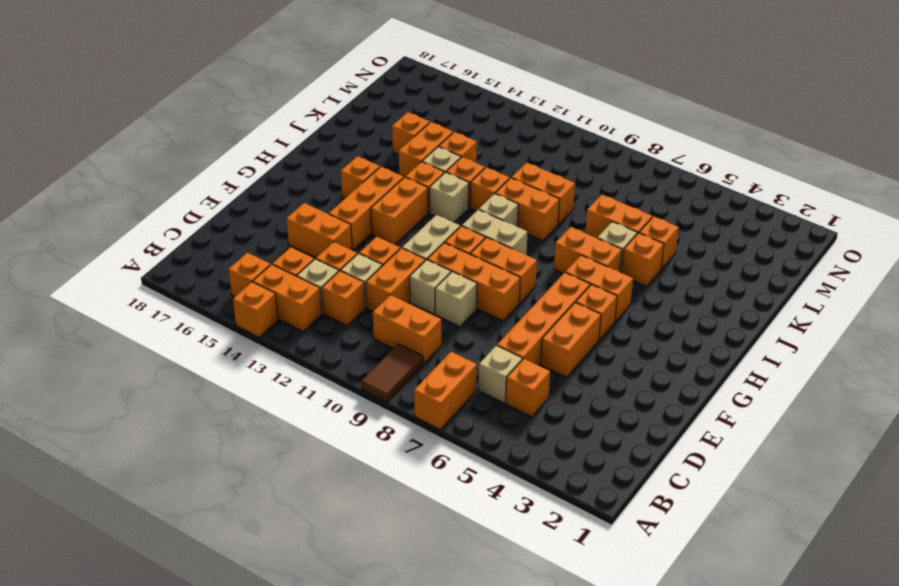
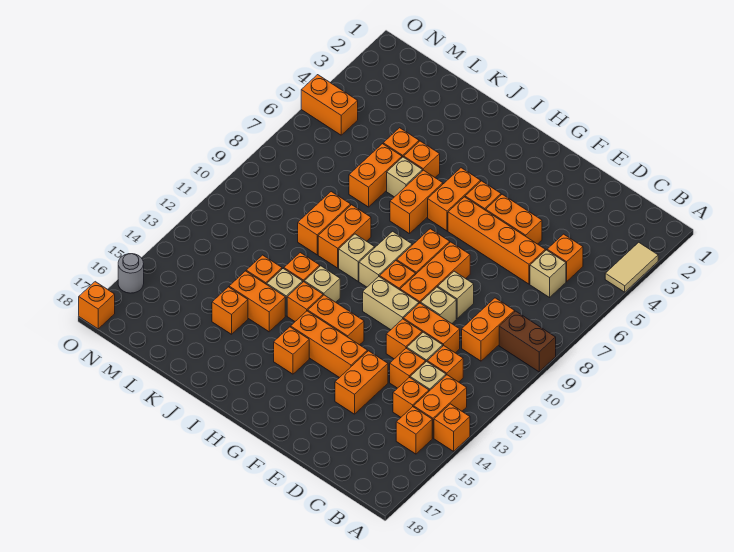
none -> tan 1x2 tile [605,242,658,292]
orange 1x2 brick [414,352,477,430] -> orange 1x2 brick moved to [301,75,358,135]
brown 1x2 tile [361,344,423,402] -> brown 1x2 brick [499,311,556,372]
orange 1x1 brick [470,167,509,211] -> orange 1x1 brick moved to [79,282,115,329]
none -> grey 1x1 round brick [118,254,144,293]

